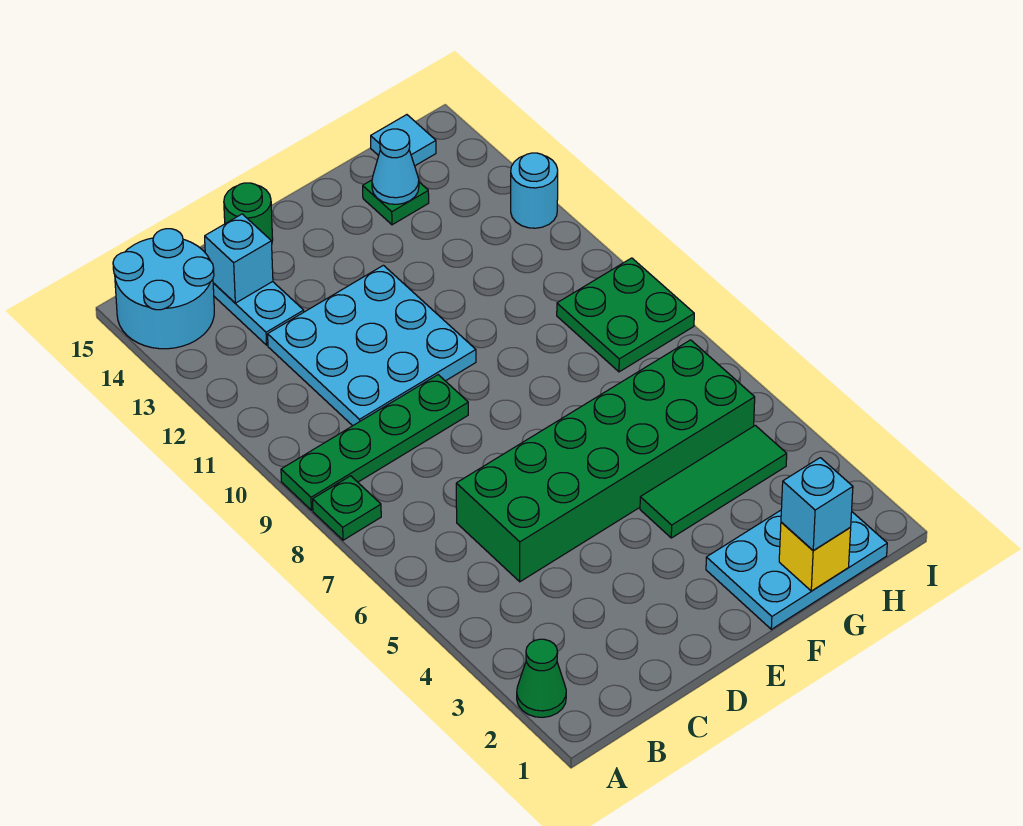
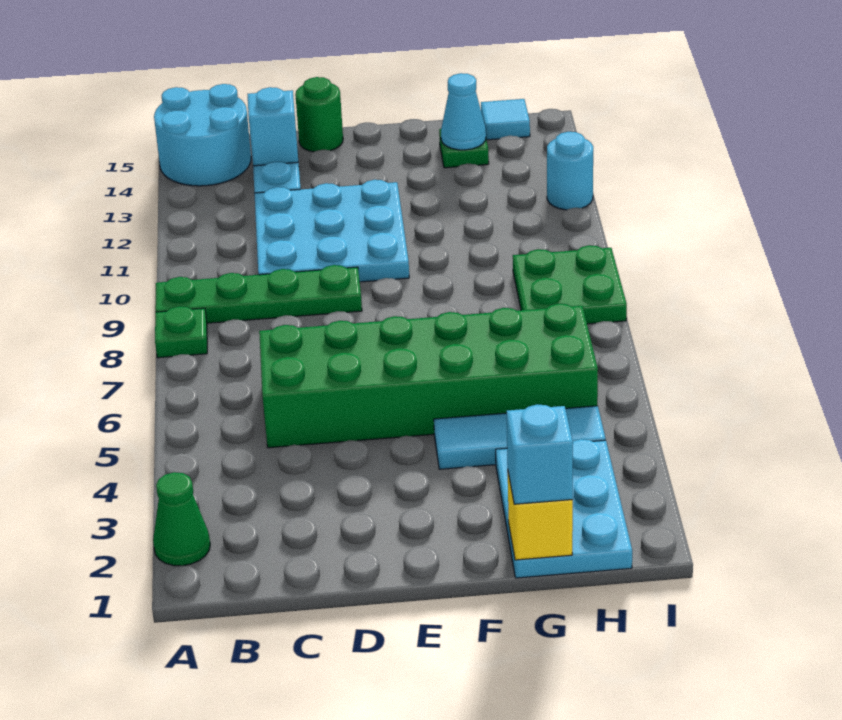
cyan 2x3 plate [706,510,887,629] -> cyan 2x3 plate turned to [496,439,632,578]
green 1x3 tile [640,425,787,538] -> cyan 1x3 tile [434,406,606,469]

